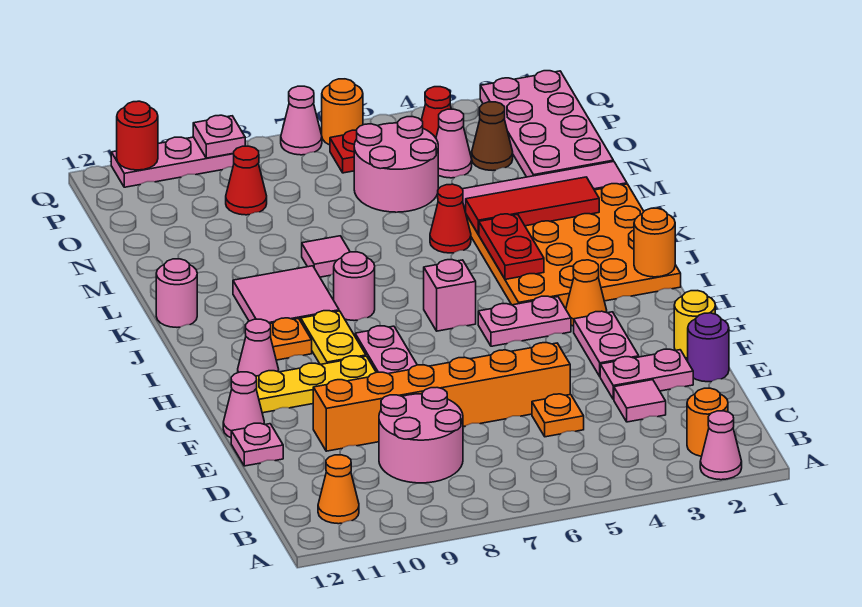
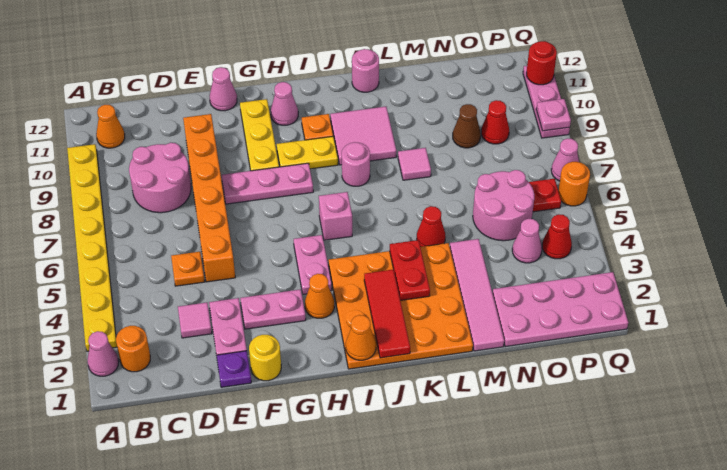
none -> yellow 1x8 plate [67,144,117,351]
purple 1x1 round brick [688,313,729,382] -> purple 1x1 plate [217,351,251,387]
pink 1x1 plate [231,423,283,466] -> none
orange 1x1 round brick [634,208,675,277] -> orange 1x1 cone [346,315,376,360]
red 1x2 plate [479,214,544,279] -> red 1x2 plate turned to [390,240,430,300]
red 1x3 tile [466,177,599,234] -> red 1x3 tile moved to [364,270,410,358]
brown 1x1 cone [472,102,513,171] -> brown 1x1 cone moved to [453,104,481,148]

